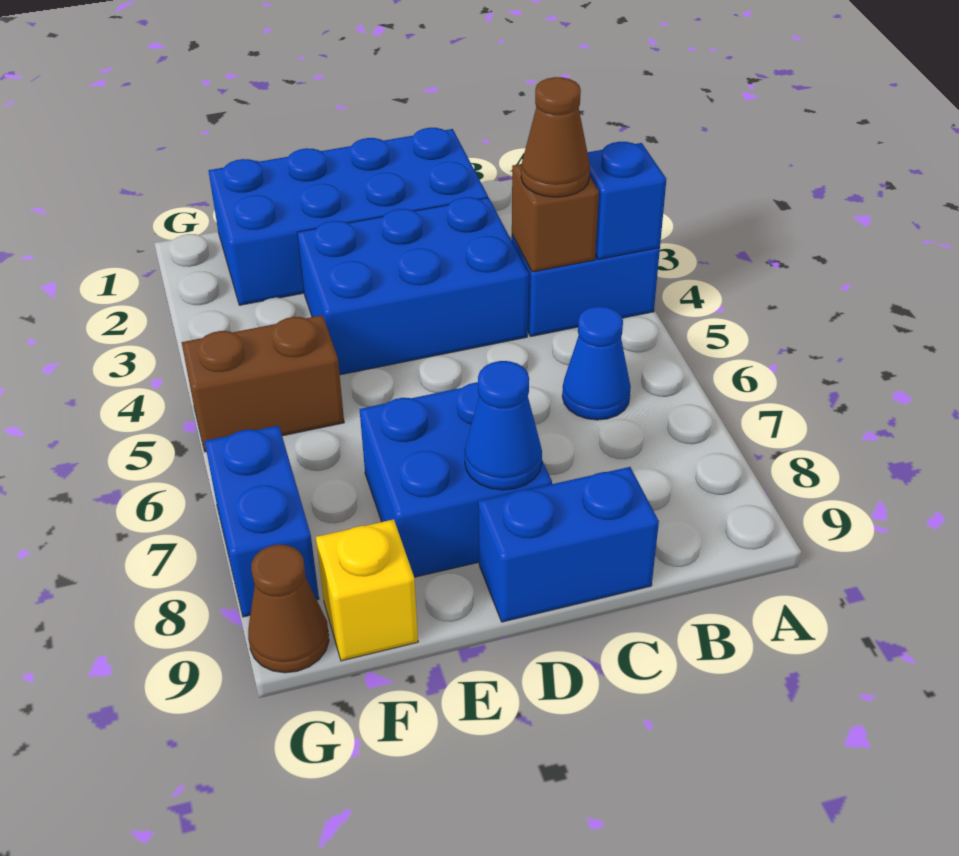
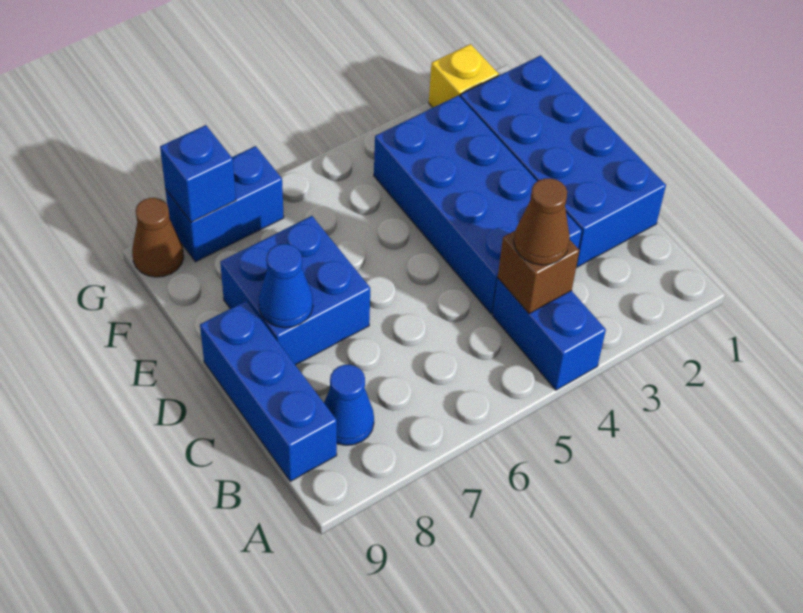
blue 1x1 brick [588,142,666,259] -> blue 1x1 brick moved to [160,125,236,222]
blue 1x1 cone [562,306,631,420] -> blue 1x1 cone moved to [324,365,374,445]
blue 2x3 brick [297,197,529,375] -> blue 2x4 brick [374,95,582,314]
blue 1x2 brick [478,467,659,622] -> blue 1x3 brick [200,301,337,481]
brown 1x2 brick [182,315,344,452] -> none
yellow 1x1 brick [316,519,418,661] -> yellow 1x1 brick moved to [429,44,499,107]

